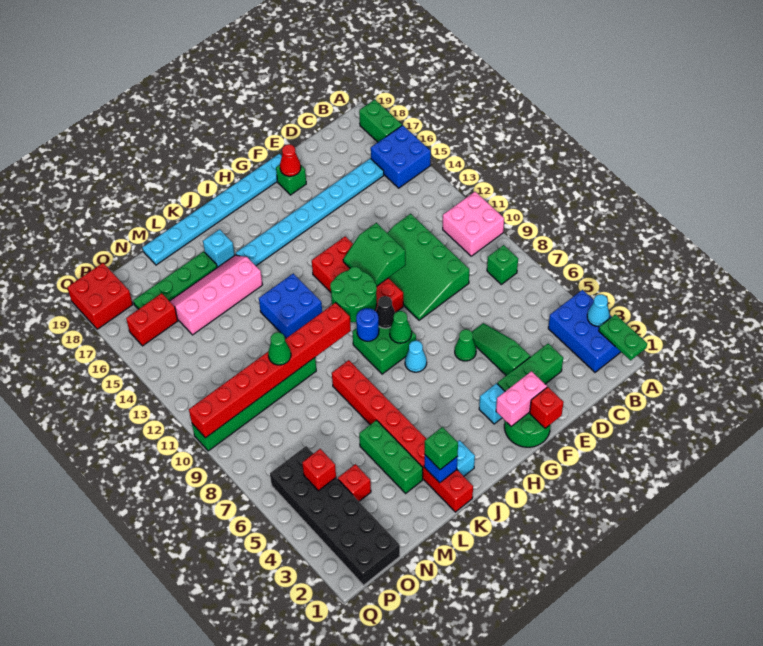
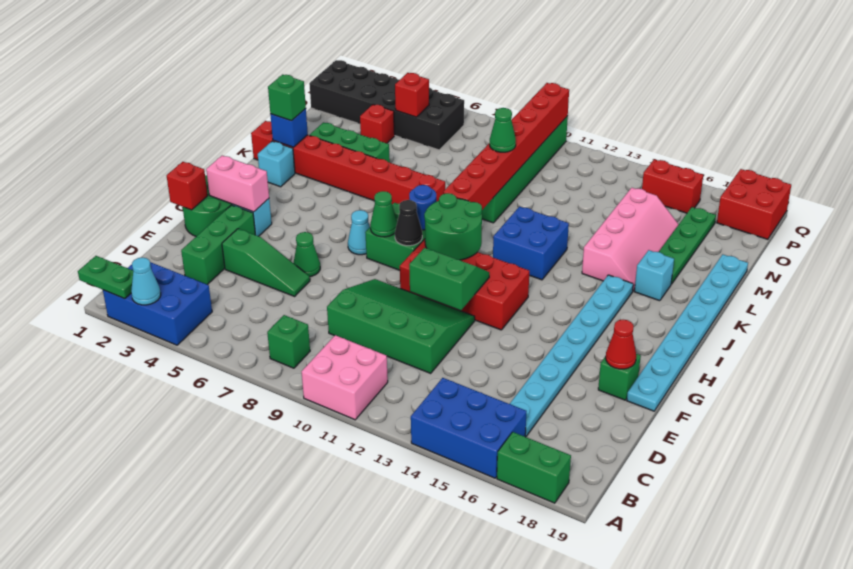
blue 2x2 brick [371,125,431,188] -> blue 2x3 brick [411,378,526,478]
pink 1x2 brick [496,371,547,426] -> pink 1x2 brick turned to [206,156,269,212]
red 1x2 brick [126,293,178,346] -> red 1x2 brick turned to [642,159,703,213]

